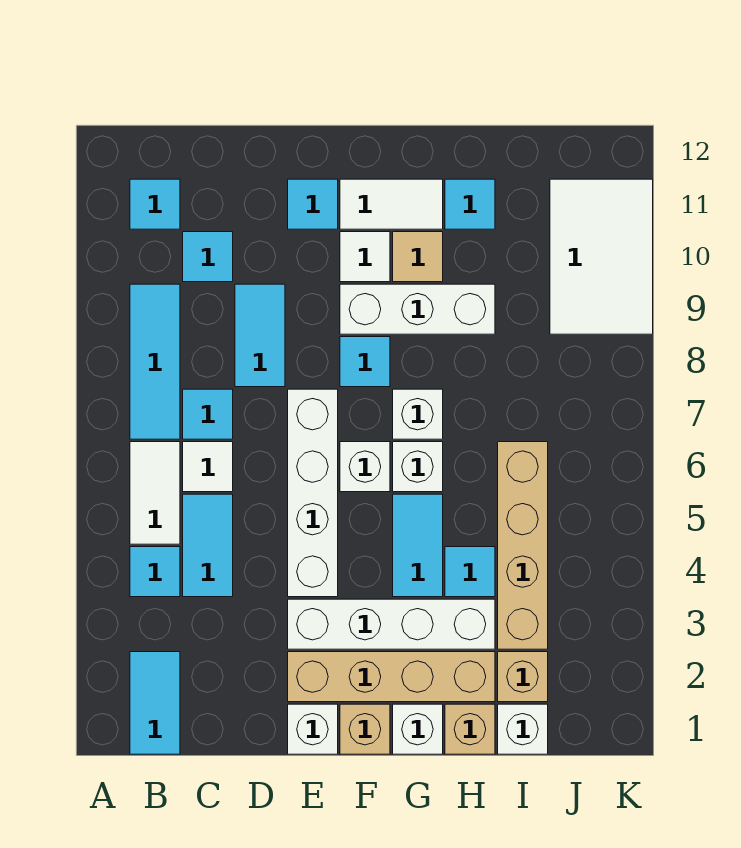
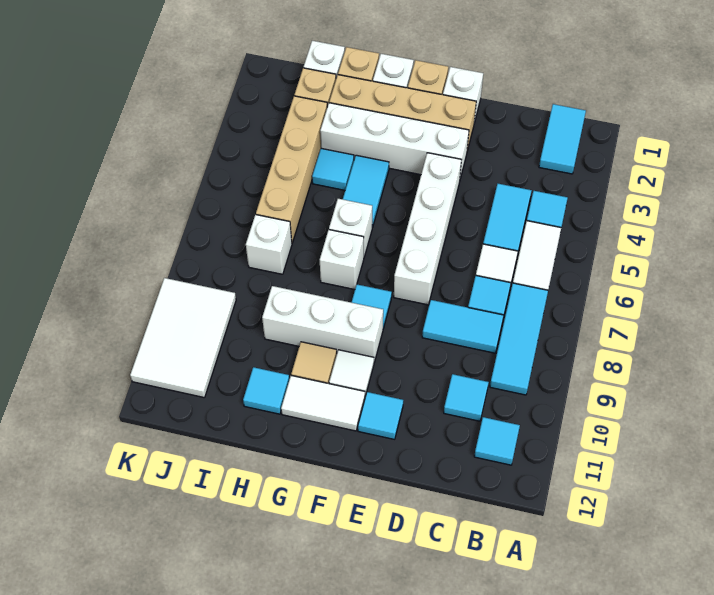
cyan 1x2 tile [235,284,285,387] -> cyan 1x2 tile turned to [422,300,504,353]
white 1x1 brick [340,442,390,492] -> white 1x1 brick moved to [246,215,292,274]

